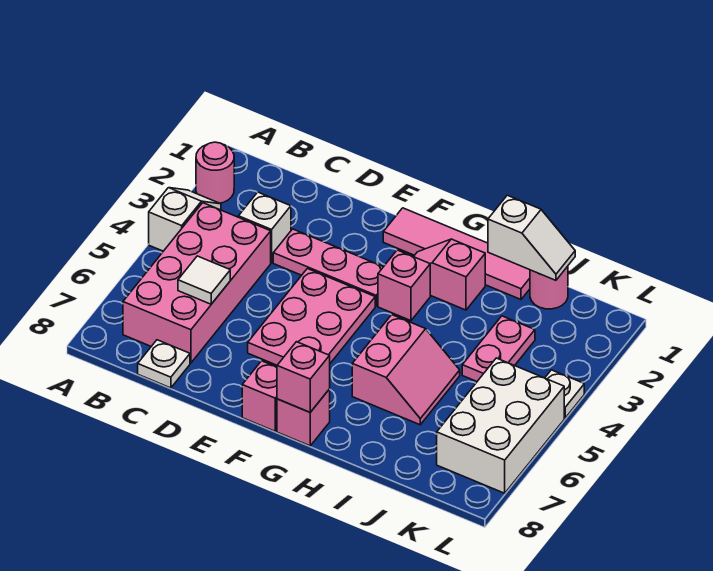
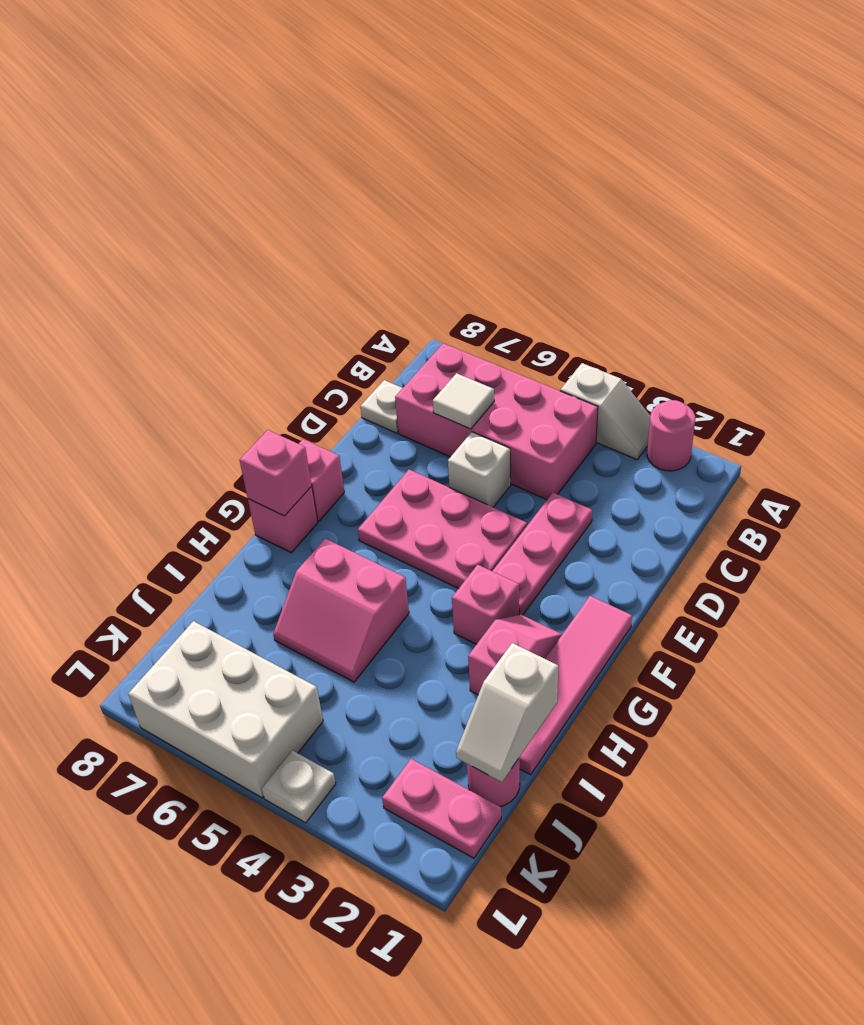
white 1x1 brick [238,192,291,263] -> white 1x1 brick moved to [448,432,511,507]
pink 1x2 plate [462,316,535,381] -> pink 1x2 plate moved to [382,759,501,858]

